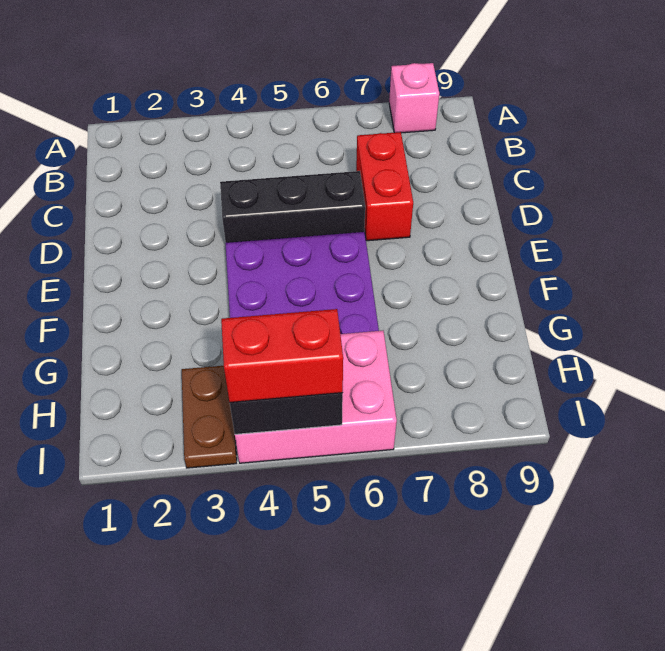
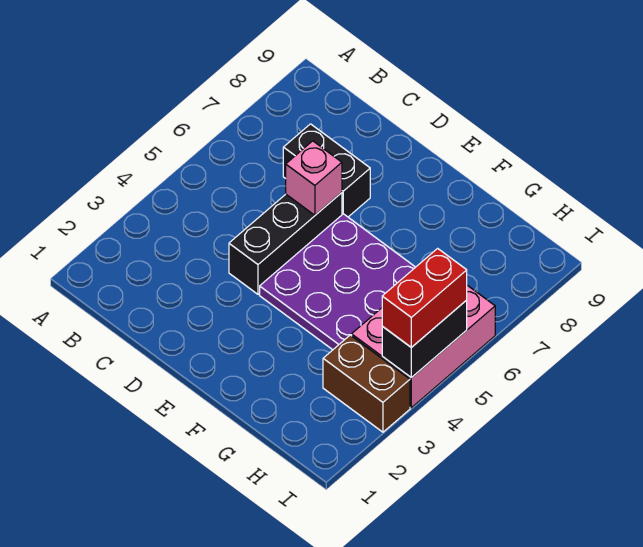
pink 1x1 brick [389,63,439,133] -> pink 1x1 brick moved to [286,141,342,215]
red 1x2 brick [356,132,413,241] -> black 1x2 brick [283,124,370,217]
brown 1x2 plate [182,366,237,468] -> brown 1x2 brick [323,335,410,432]

